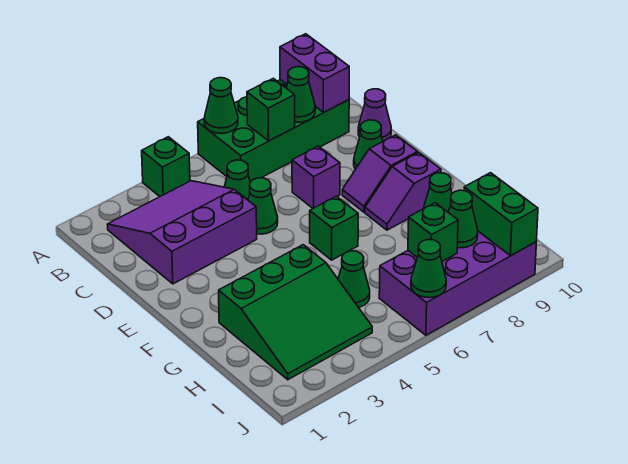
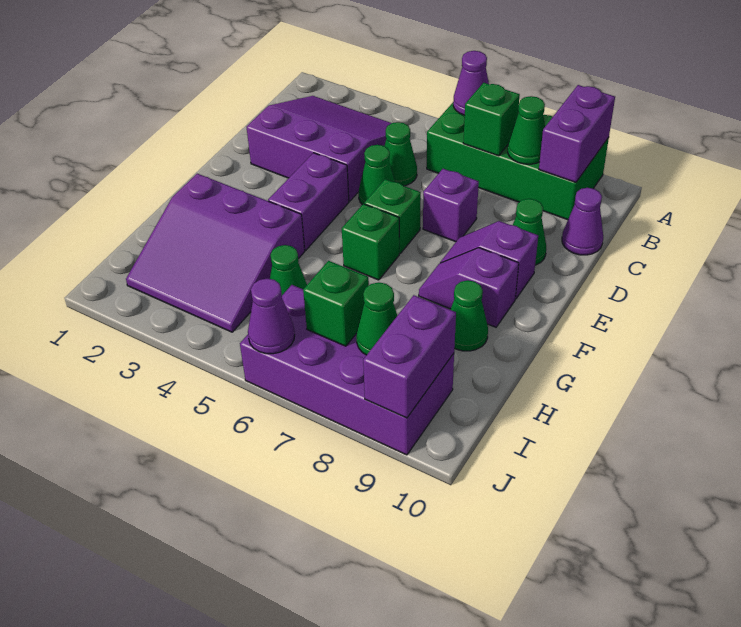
green 1x1 brick [142,137,190,196] -> green 1x1 brick moved to [364,179,421,253]
green 1x1 cone [204,78,238,134] -> purple 1x1 cone [453,51,489,115]
none -> purple 1x2 brick [268,153,349,250]
green 3x3 slope [219,245,372,380] -> purple 3x3 slope [126,174,305,332]
green 1x2 brick [464,173,538,256] -> purple 1x2 brick [363,295,456,418]
green 1x1 cone [411,239,446,298] -> purple 1x1 cone [248,279,295,354]

